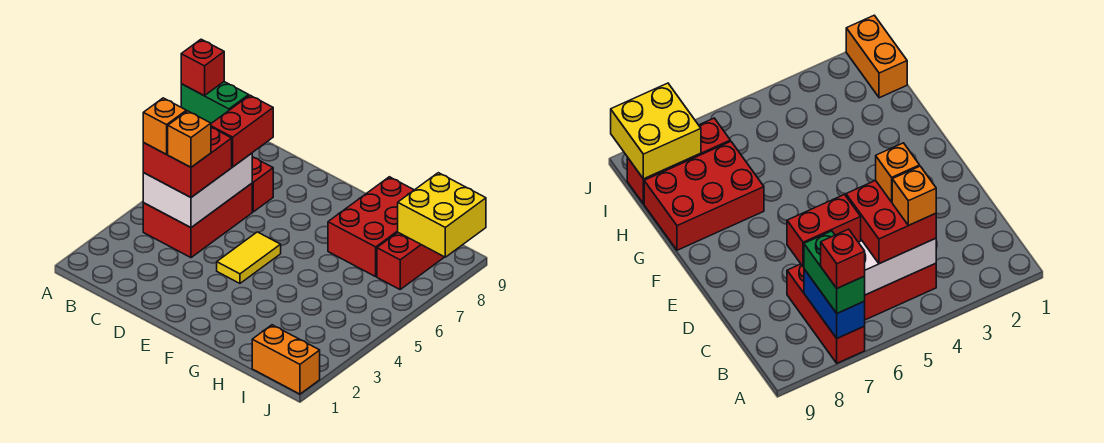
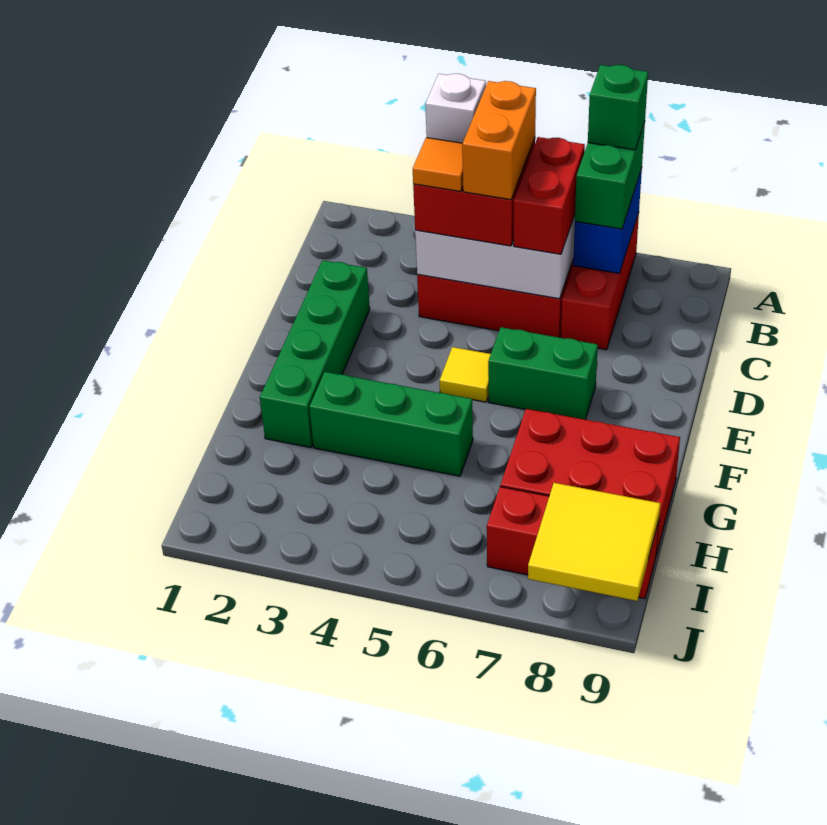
red 1x1 brick [181,39,224,96] -> green 1x1 brick [588,65,648,150]
orange 1x1 brick [143,98,186,154] -> white 1x1 brick [425,74,486,143]
orange 1x1 brick [168,111,211,167] -> orange 1x1 tile [413,138,463,191]
red 1x2 brick [211,95,273,167] -> red 1x2 brick turned to [514,137,585,254]
none -> green 1x4 brick [260,260,370,448]
yellow 1x2 tile [217,232,281,283] -> yellow 1x1 tile [440,347,491,402]
none -> green 1x2 brick [488,327,598,420]
none -> green 1x3 brick [309,372,473,476]
orange 1x2 brick [252,325,320,394] -> orange 1x2 brick moved to [462,81,536,200]
yellow 2x2 brick [398,173,486,257] -> yellow 2x2 tile [528,483,661,601]

